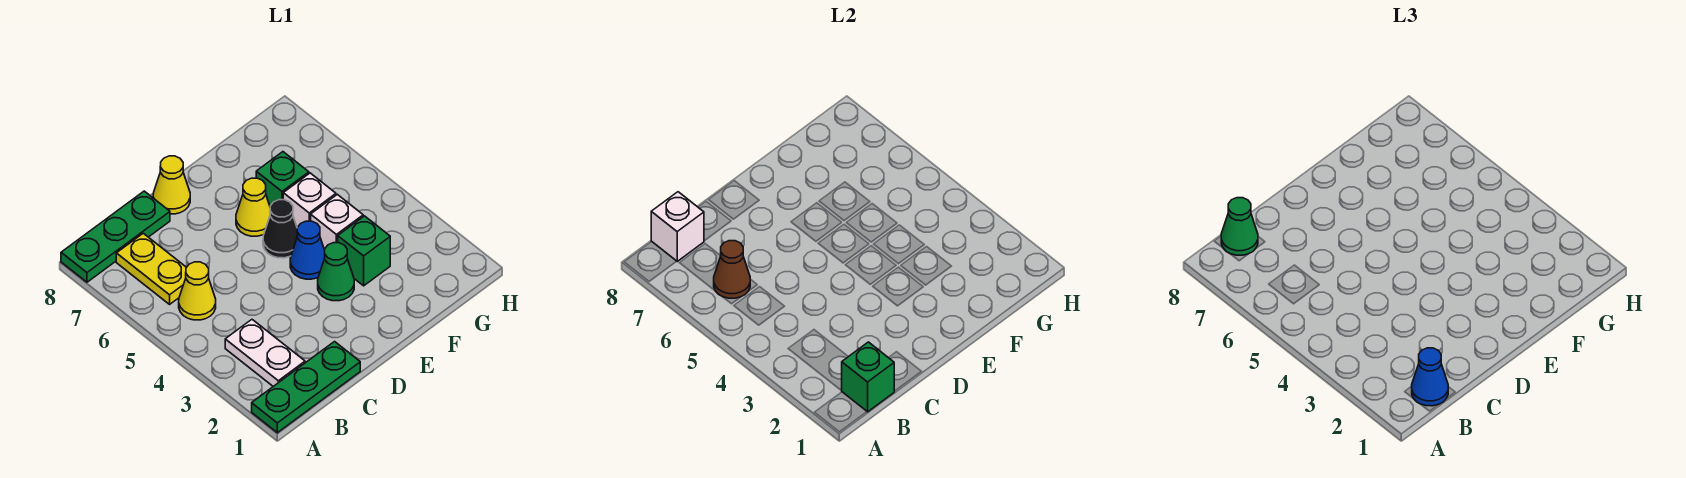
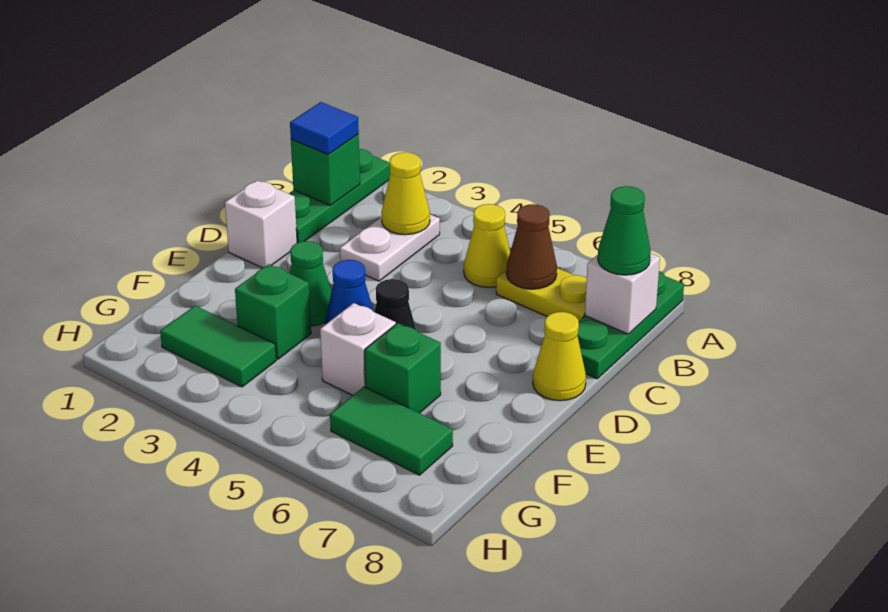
blue 1x1 cone [1412,348,1448,406] -> blue 1x1 tile [290,102,359,154]
white 1x2 plate [225,320,305,386] -> white 1x2 plate turned to [340,214,440,281]
yellow 1x1 cone [236,178,270,236] -> yellow 1x1 cone moved to [381,152,430,235]
white 1x1 brick [311,194,363,250] -> white 1x1 brick moved to [225,180,297,268]
none -> green 1x2 tile [160,306,276,387]
none -> green 1x2 tile [330,387,453,475]

